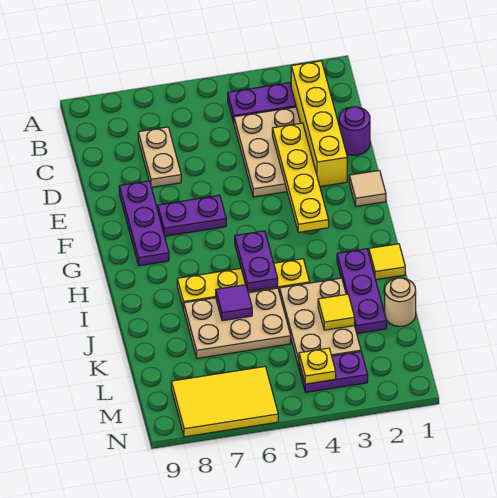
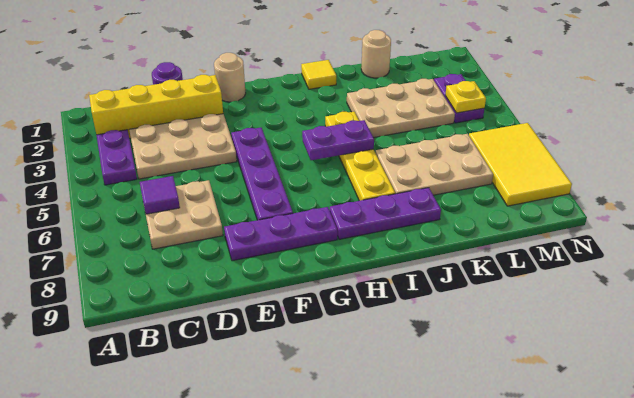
tan 1x2 plate [138,127,181,187] -> tan 2x2 plate [146,180,223,249]
yellow 1x4 plate [272,123,329,232] -> none
tan 1x1 tile [349,170,386,206] -> tan 1x1 round brick [214,53,246,102]
purple 1x2 plate [158,195,226,236] -> purple 1x4 plate [231,128,293,220]
purple 1x3 plate [337,249,387,333] -> purple 1x3 plate moved to [330,188,441,239]
tan 2x3 plate [184,288,291,358] -> tan 2x3 plate turned to [376,134,493,195]
purple 1x1 tile [216,285,252,321] -> purple 1x1 tile moved to [140,176,180,214]
yellow 1x1 tile [318,294,355,330] -> none

